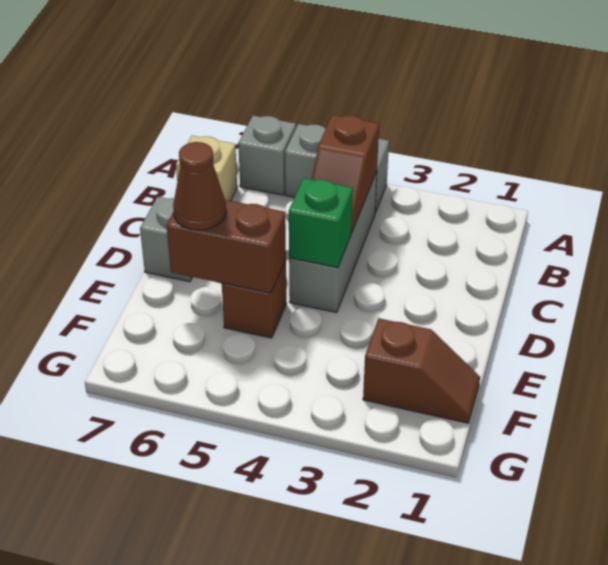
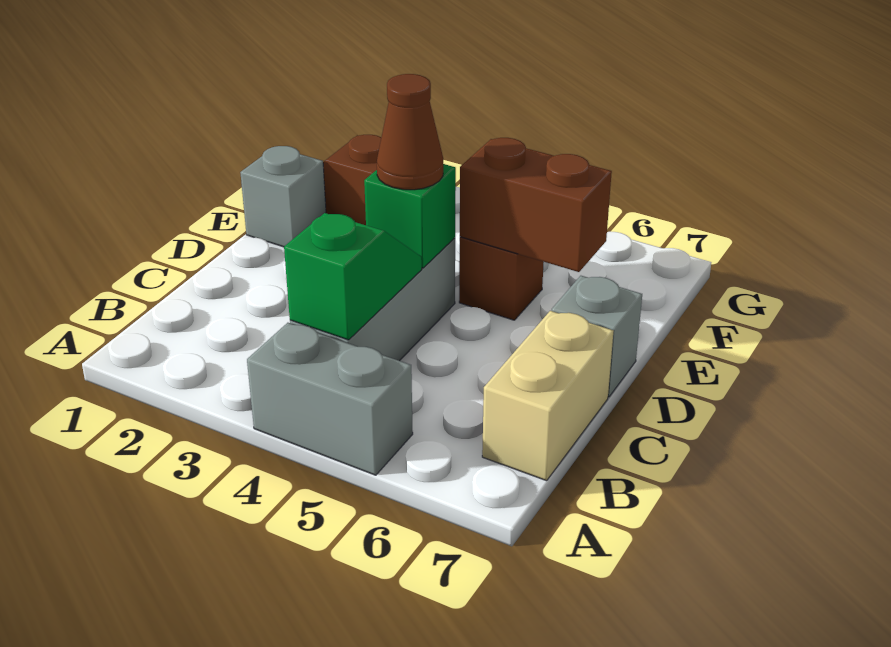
grey 1x1 brick [238,116,296,195] -> grey 1x1 brick moved to [240,146,326,247]
brown 1x2 slope [311,115,379,233] -> green 1x2 slope [284,213,422,340]
tan 1x1 brick [176,136,237,201] -> tan 1x2 brick [482,311,614,481]
brown 1x1 cone [173,142,226,230] -> brown 1x1 cone moved to [377,74,443,190]

